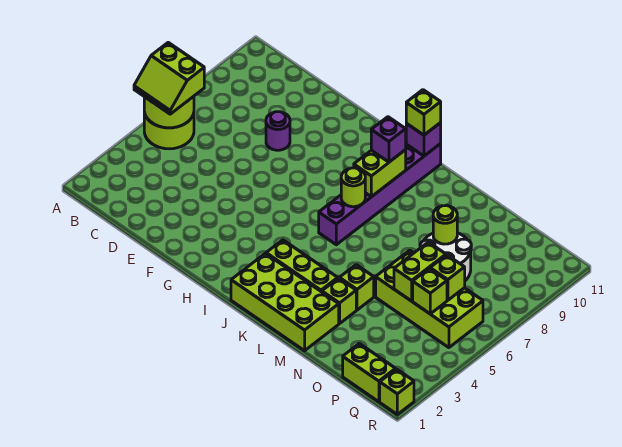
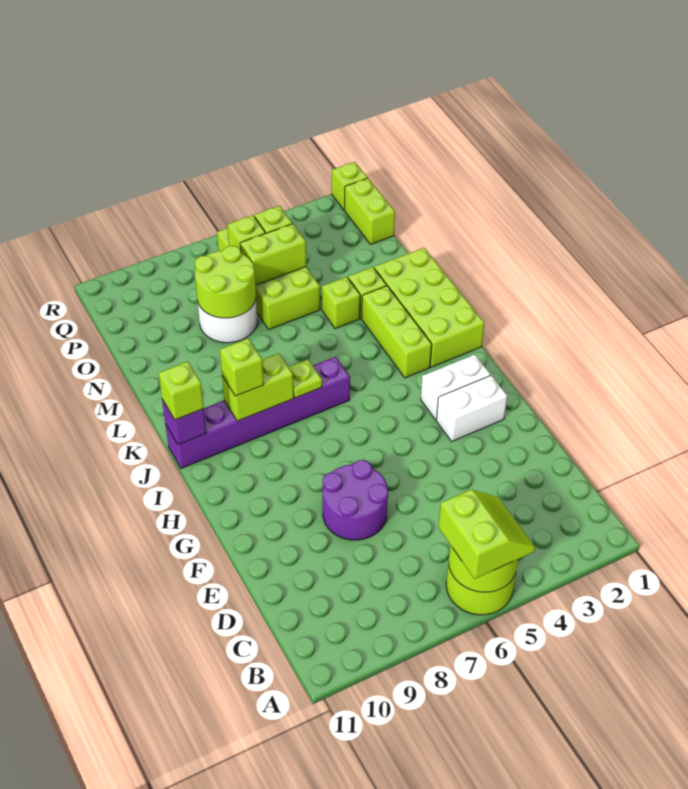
purple 1x1 round brick [266,112,290,150] -> purple 2x2 round brick [322,460,388,540]
none -> white 1x2 brick [436,375,507,441]
none -> white 1x2 brick [421,355,491,420]
lime 1x1 round brick [341,168,365,207] -> lime 1x1 plate [289,359,322,398]
purple 1x1 brick [371,117,406,162] -> lime 1x1 brick [220,339,264,396]
lime 1x1 round brick [433,205,457,244] -> lime 2x2 round brick [195,246,256,318]

